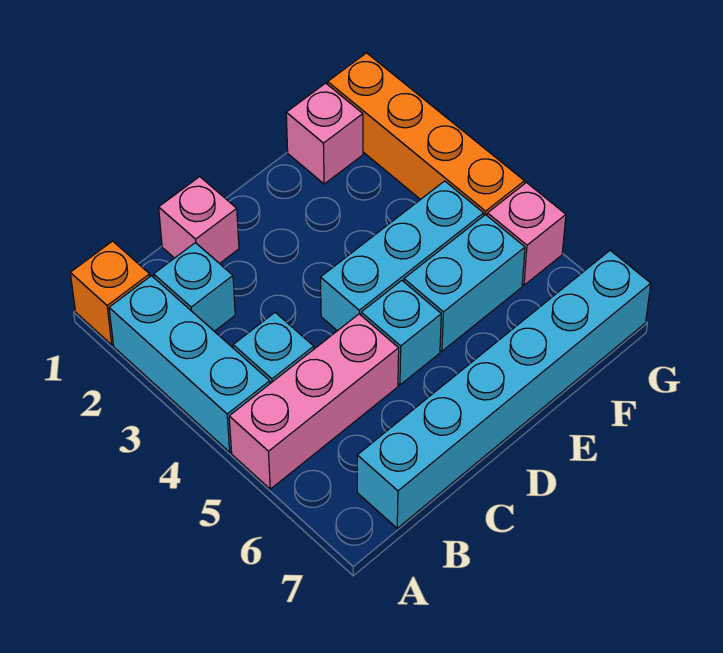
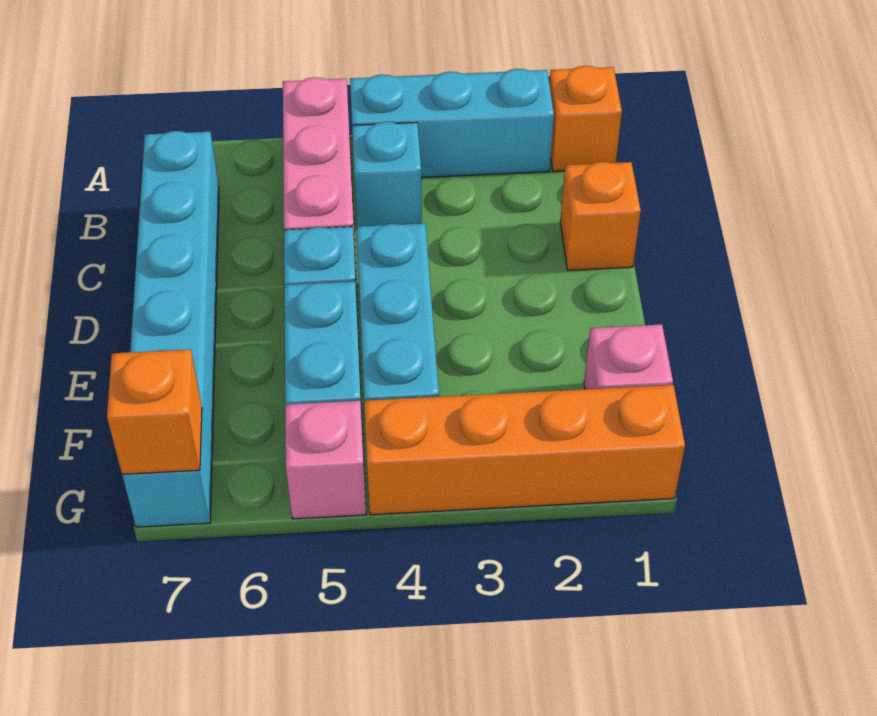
cyan 1x1 brick [154,243,235,331] -> none
pink 1x1 brick [159,177,239,264] -> orange 1x1 brick [560,162,641,270]
none -> orange 1x1 brick [107,349,202,474]

